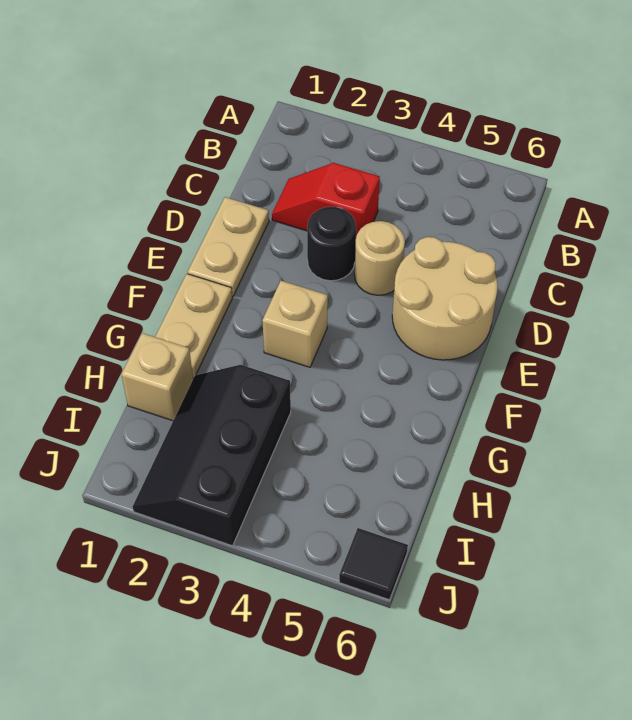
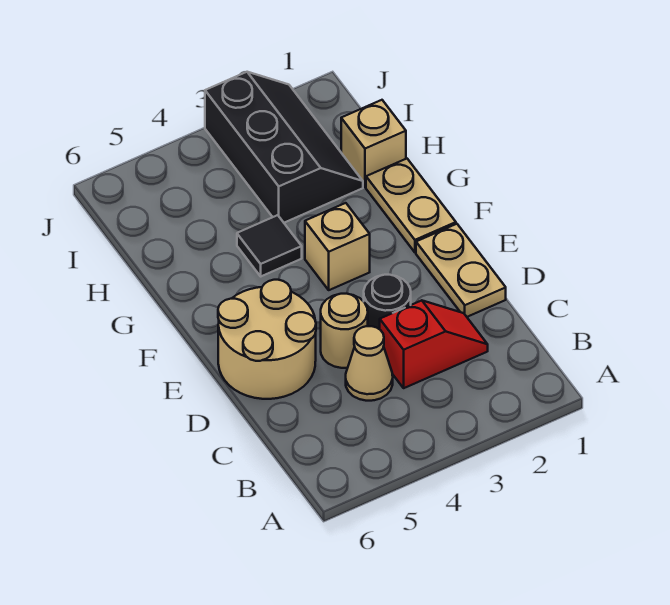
none -> tan 1x1 cone [346,326,393,401]
black 1x1 tile [339,528,408,600] -> black 1x1 tile moved to [237,215,302,276]

